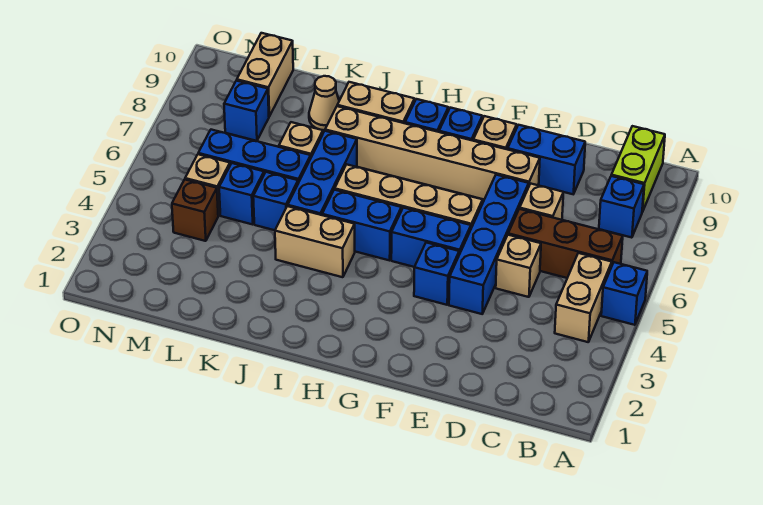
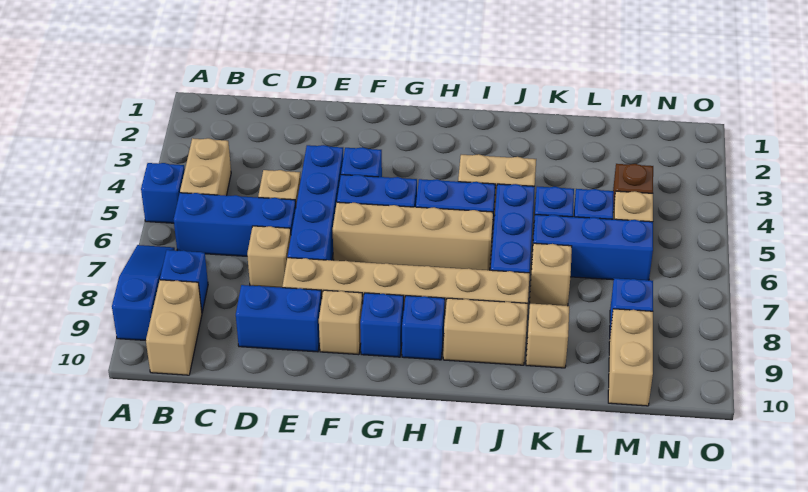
none -> blue 1x3 slope [112,245,175,341]
brown 1x3 brick [508,209,623,278] -> blue 1x3 brick [174,193,296,256]
lime 1x2 brick [611,126,665,212] -> tan 1x2 brick [146,280,202,375]
tan 1x1 cone [309,76,339,130] -> tan 1x1 brick [526,304,569,368]

